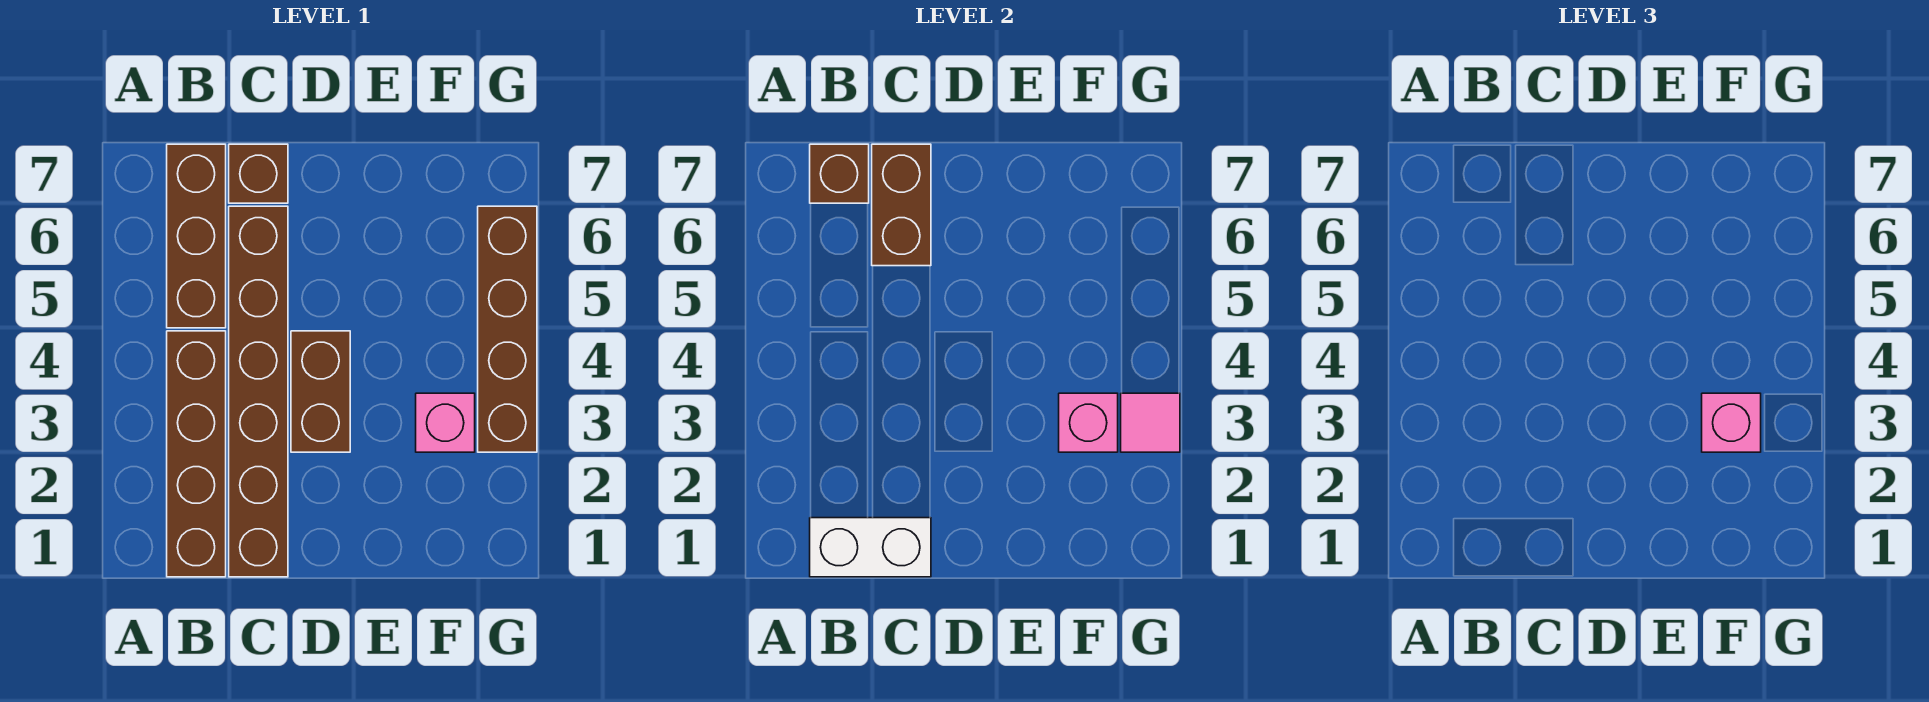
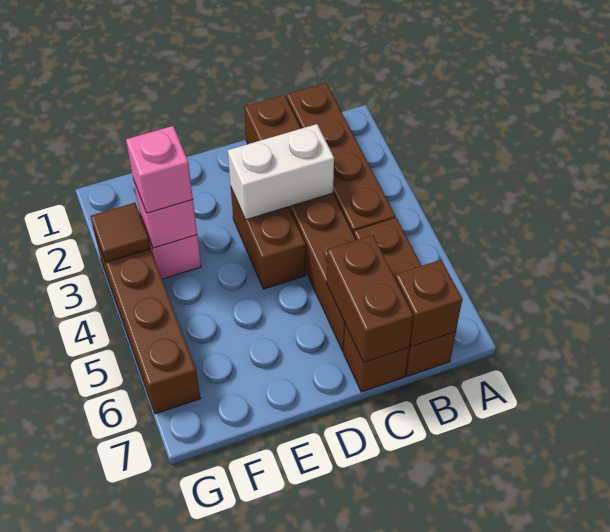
white 1x2 brick [810,518,931,577] -> white 1x2 brick moved to [228,124,334,220]
pink 1x1 tile [1121,393,1180,452] -> brown 1x1 tile [90,203,151,262]

